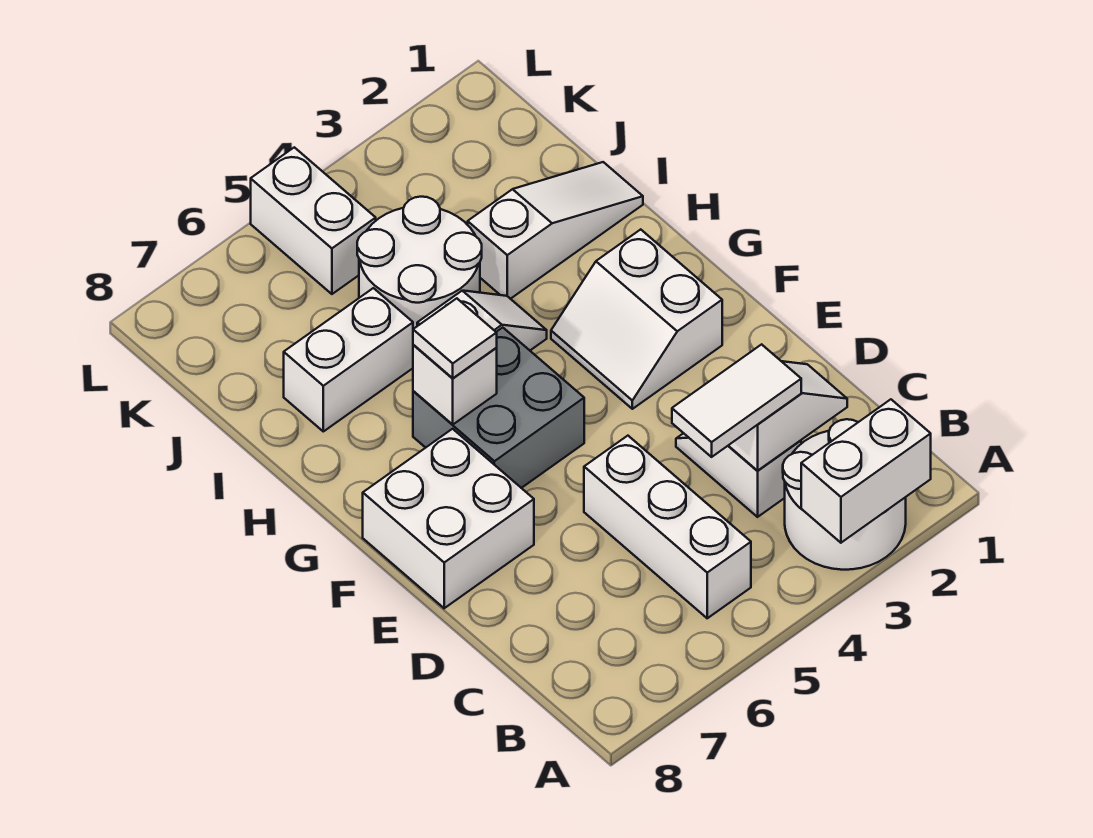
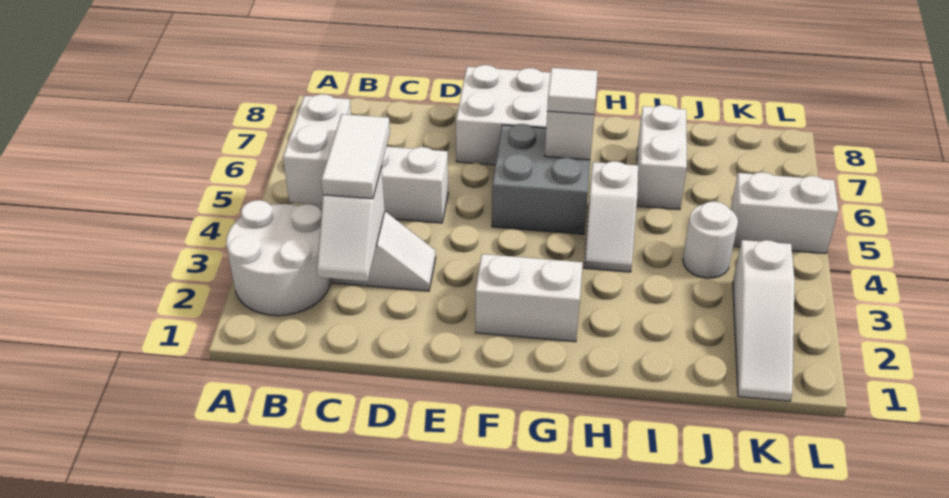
white 1x2 brick [801,399,931,543] -> white 1x2 brick moved to [283,94,351,205]
white 1x3 slope [468,162,643,299] -> white 1x3 slope moved to [733,240,795,401]
white 2x2 round brick [357,197,482,329] -> white 1x1 round brick [683,201,738,278]

